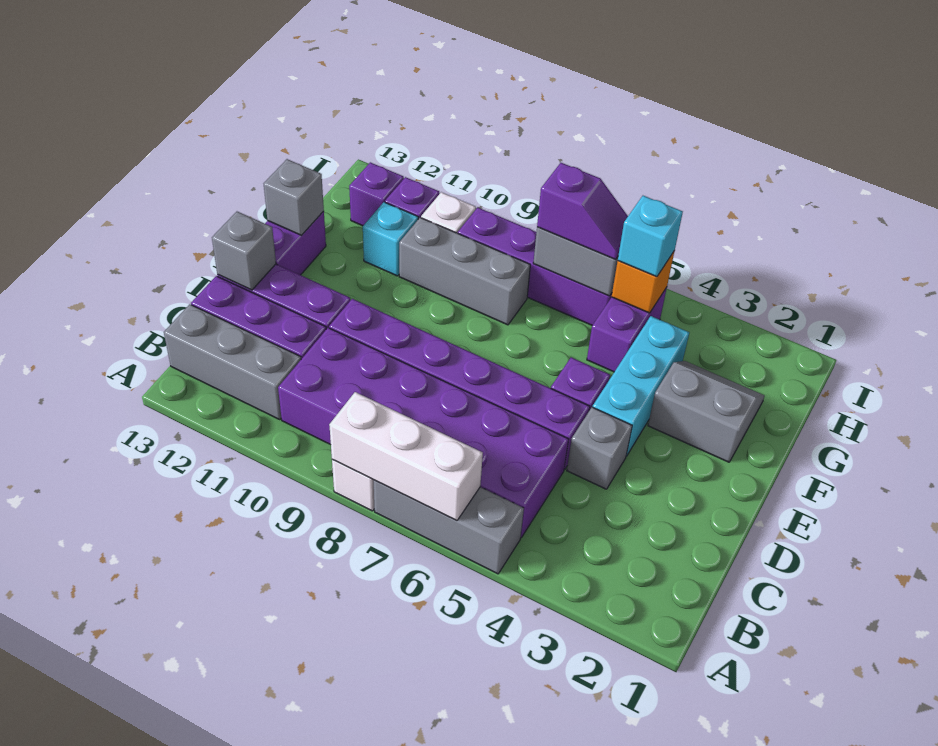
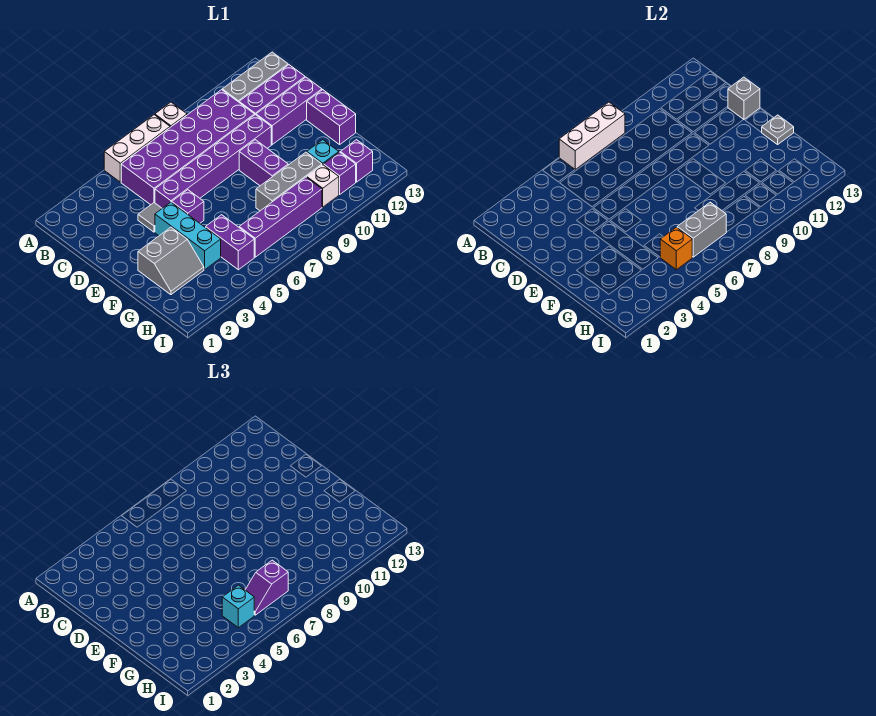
grey 1x3 brick [374,480,524,574] -> white 1x3 brick [104,115,170,182]
grey 1x1 brick [567,407,632,489] -> grey 1x1 tile [138,203,162,232]
none -> purple 1x2 brick [239,140,288,186]
grey 1x1 brick [264,159,324,235] -> grey 1x1 plate [762,115,794,144]

